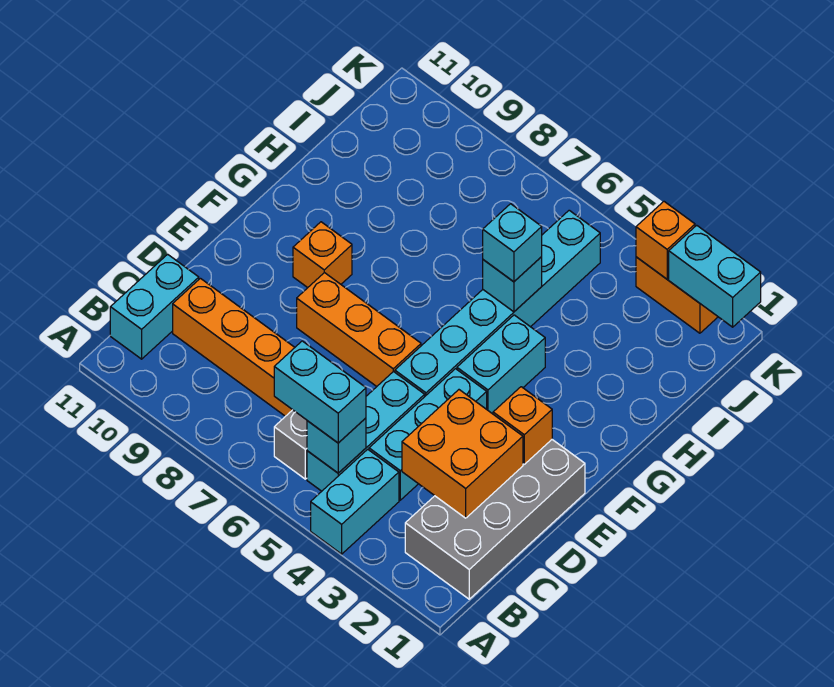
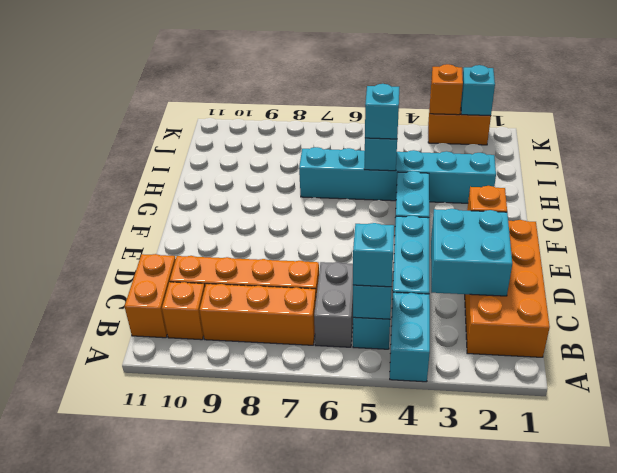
grey 2x4 brick [405,440,585,599] -> orange 2x4 brick [465,220,550,357]
cyan 1x2 brick [274,341,366,443] -> cyan 1x1 brick [353,223,394,287]
cyan 1x2 brick [110,254,199,359] -> orange 1x2 brick [125,254,176,338]
orange 2x2 brick [402,390,523,518] -> cyan 2x2 brick [431,209,512,296]
cyan 1x6 brick [395,210,600,396] -> cyan 1x6 brick turned to [299,147,496,203]
orange 1x3 brick [297,273,421,386] -> orange 1x3 brick moved to [200,284,316,345]
orange 1x1 brick [293,222,352,288] -> orange 1x1 brick moved to [162,282,205,340]
cyan 1x2 brick [669,225,761,327] -> cyan 1x1 brick [461,65,495,116]

